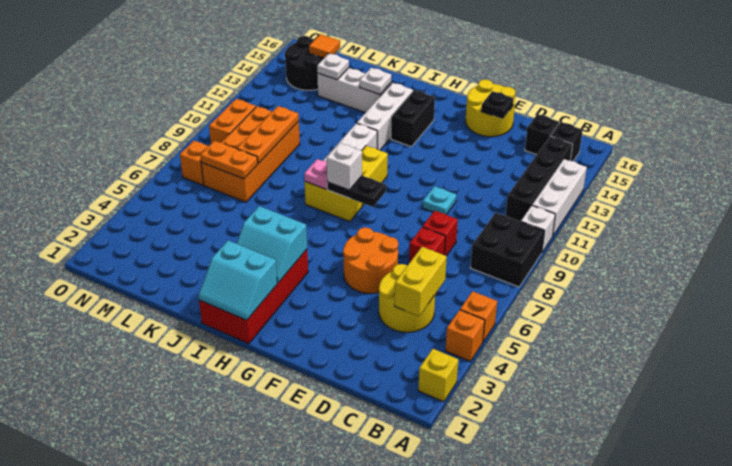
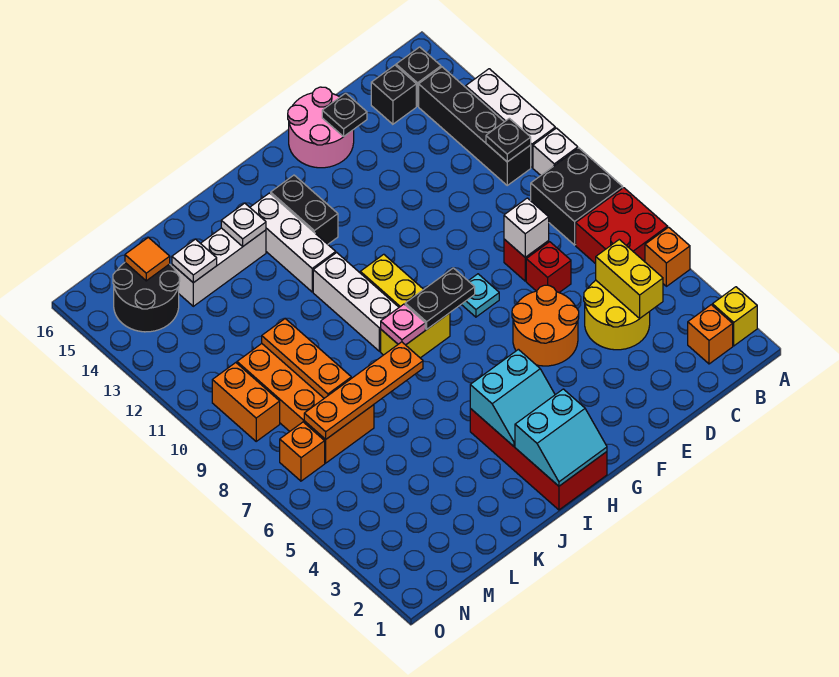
orange 1x1 brick [446,310,485,361] -> orange 1x1 brick moved to [688,305,733,364]
none -> red 2x2 brick [576,188,668,264]
none -> black 1x1 plate [486,118,531,162]
cyan 1x1 plate [423,186,456,214] -> cyan 1x1 plate moved to [461,274,499,317]
yellow 2x2 round brick [465,79,516,137] -> pink 2x2 round brick [288,87,354,168]
white 1x1 brick [327,143,362,190] -> white 1x1 brick moved to [504,198,549,257]
orange 1x2 plate [200,141,258,179] -> orange 1x4 plate [304,342,423,439]

